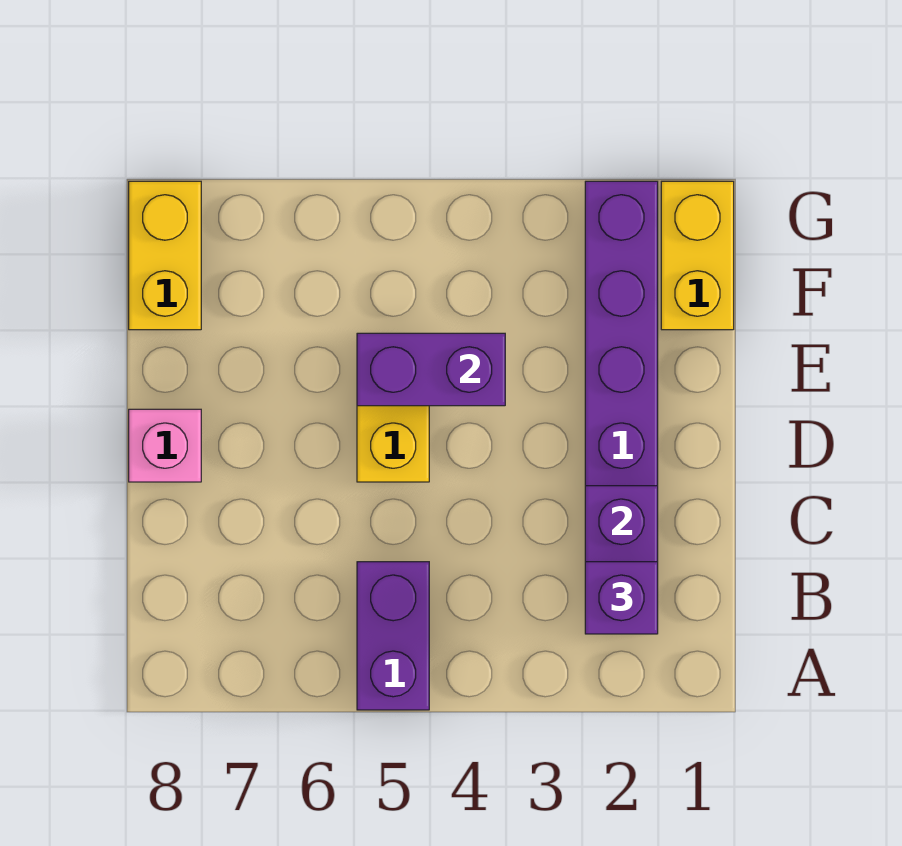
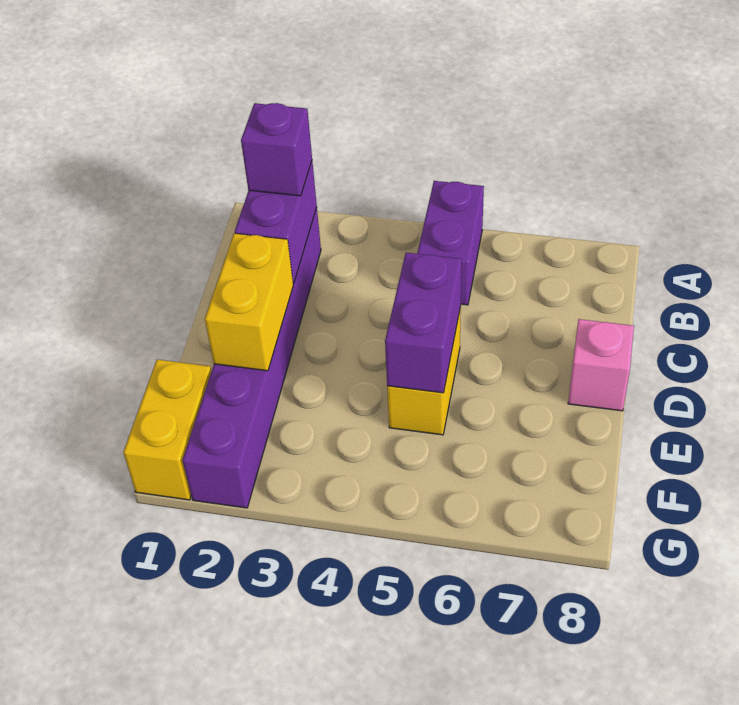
purple 1x2 brick [357,333,505,406] -> purple 1x2 brick turned to [385,253,461,393]
yellow 1x2 brick [129,181,201,330] -> yellow 1x2 brick moved to [205,233,293,371]

